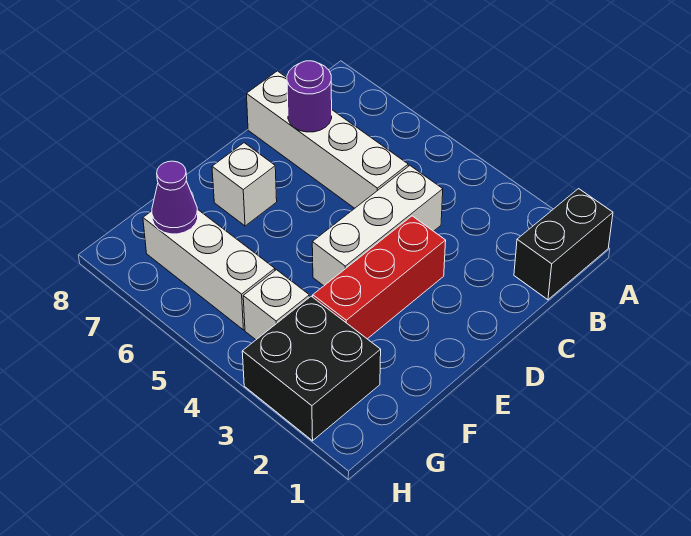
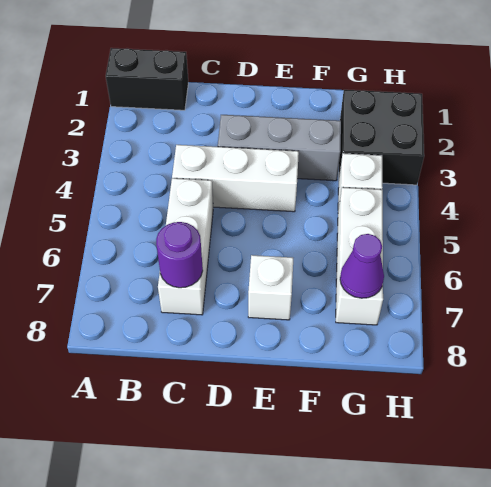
white 1x4 brick [247,71,408,208] -> white 1x3 brick [158,178,213,315]
red 1x3 brick [313,216,446,339] -> grey 1x3 brick [218,115,341,181]

